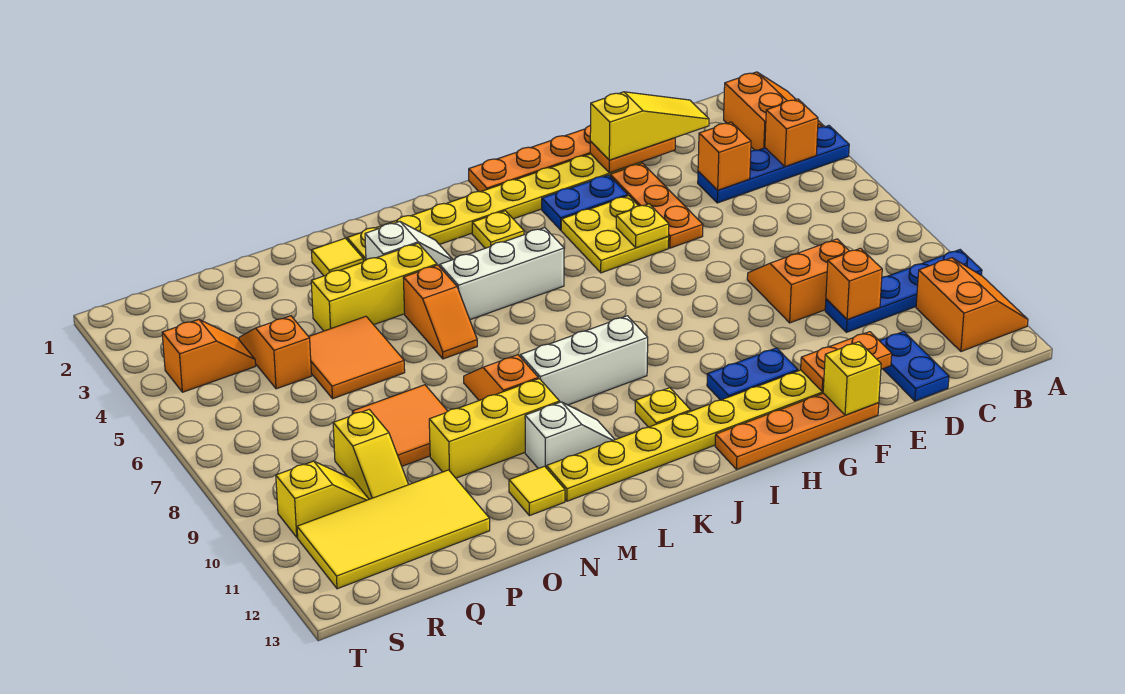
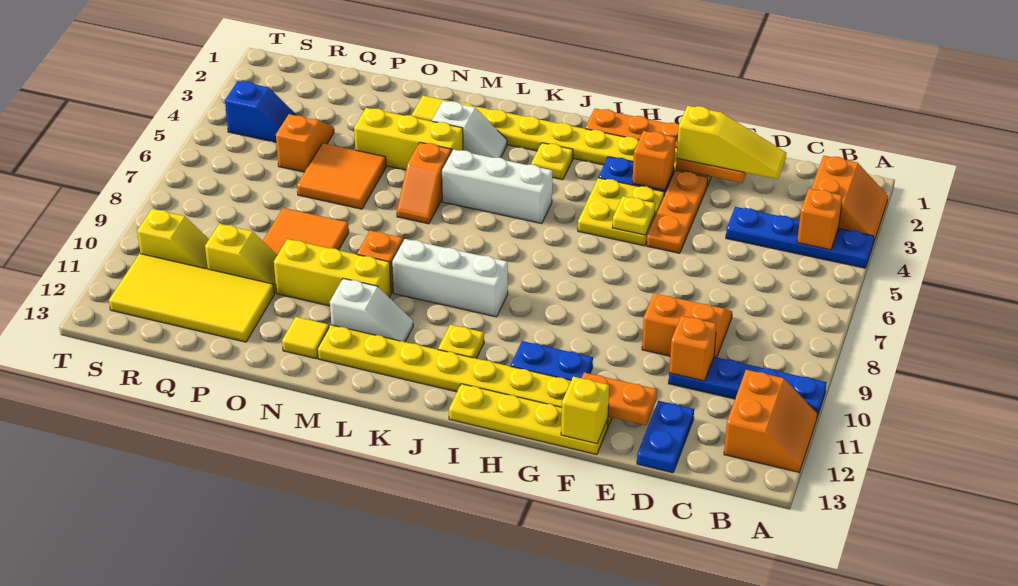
orange 1x1 brick [698,122,751,190] -> orange 1x1 brick moved to [632,131,676,190]
orange 1x4 plate [715,393,879,470] -> yellow 1x4 plate [449,384,608,455]
yellow 1x2 slope [333,410,409,499] -> yellow 1x2 slope turned to [205,224,277,293]
orange 1x2 slope [162,319,255,392] -> blue 1x2 slope [225,81,297,142]

